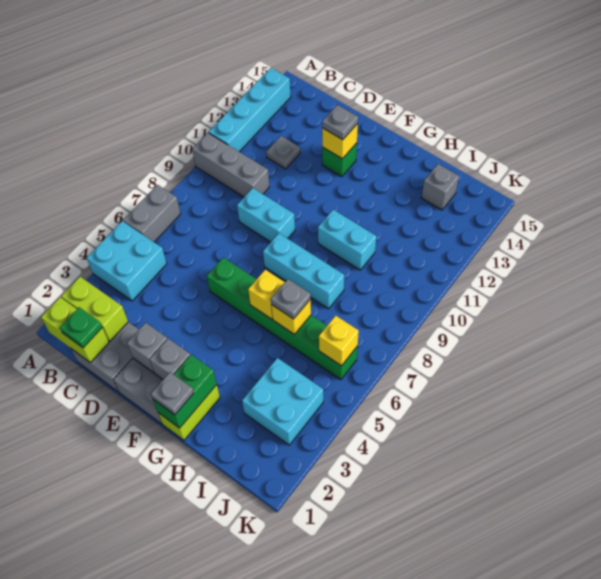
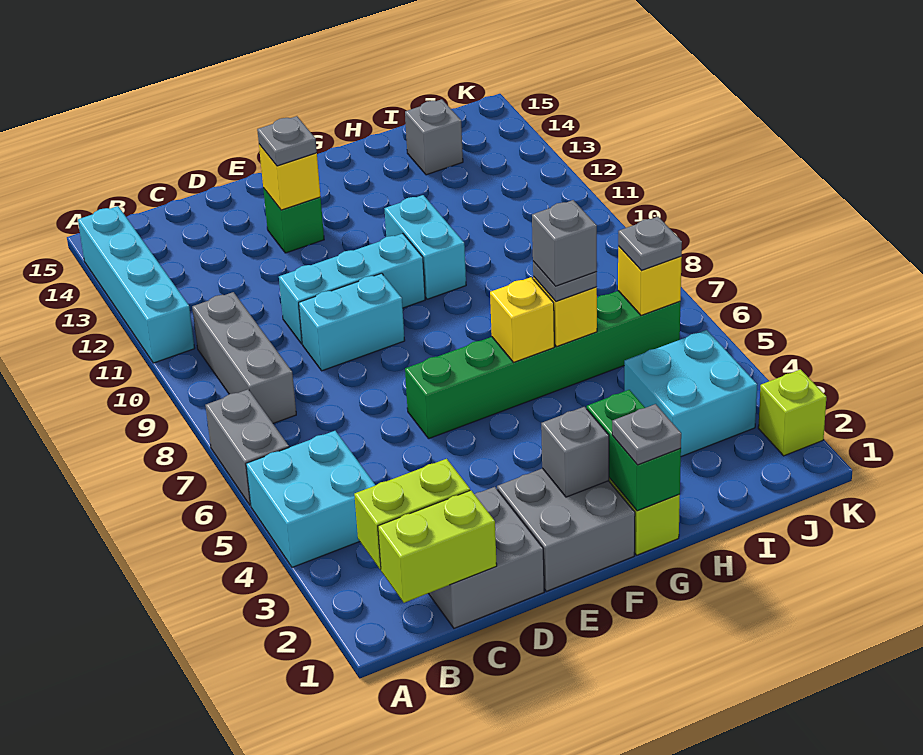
grey 1x3 brick [192,133,269,197] -> grey 1x3 brick turned to [192,292,296,423]
green 1x1 plate [60,307,102,348] -> none
grey 1x1 plate [266,136,300,169] -> grey 1x1 plate moved to [618,217,682,271]
grey 1x1 brick [127,323,167,373] -> grey 1x1 brick moved to [532,200,597,286]
cyan 1x3 brick [263,233,344,309] -> cyan 1x3 brick moved to [279,234,425,344]
cyan 1x2 brick [318,210,376,270] -> cyan 1x2 brick turned to [384,195,466,299]
none -> lime 1x1 brick [758,369,826,456]

